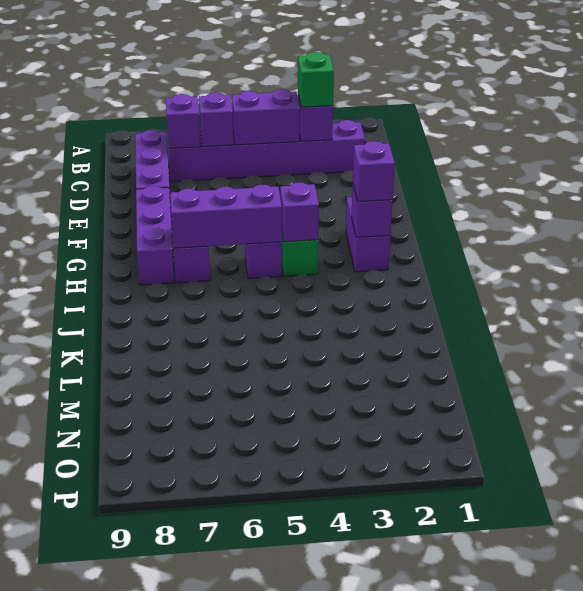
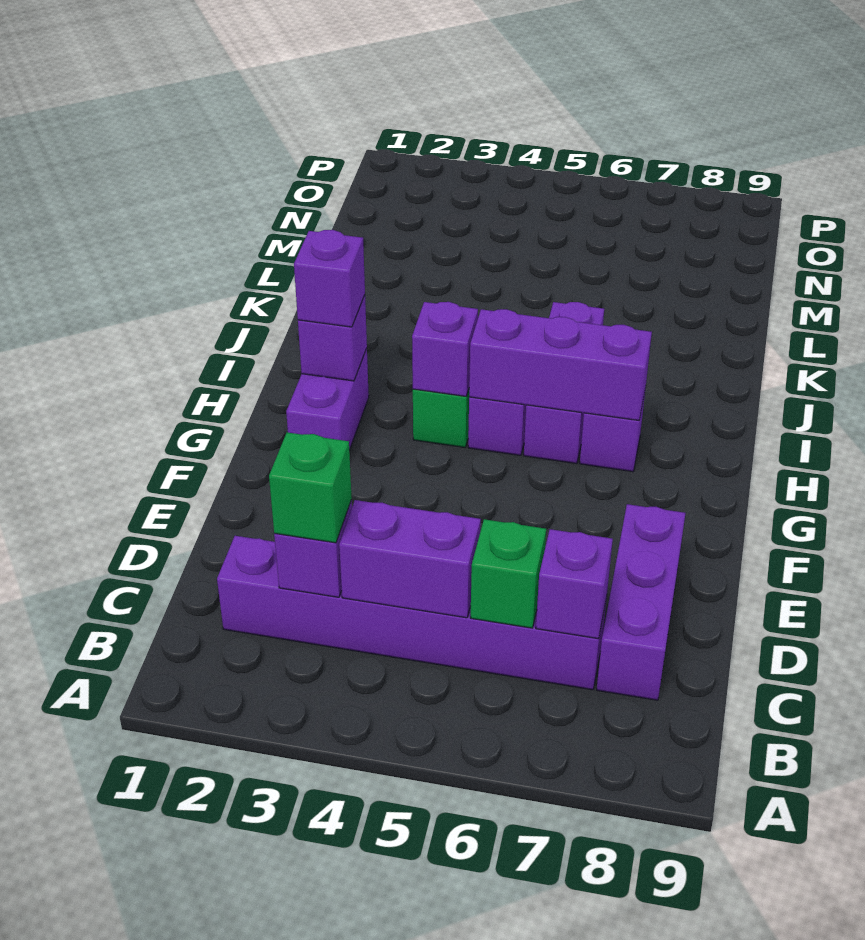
purple 1x1 brick [199,92,234,147] -> green 1x1 brick [470,519,546,628]
purple 1x3 brick [136,186,174,285] -> purple 1x3 brick moved to [524,302,604,463]

